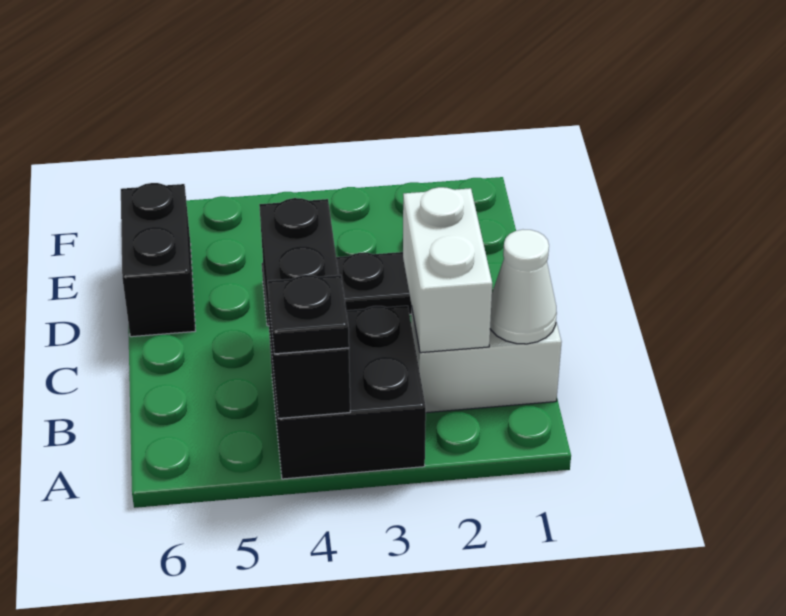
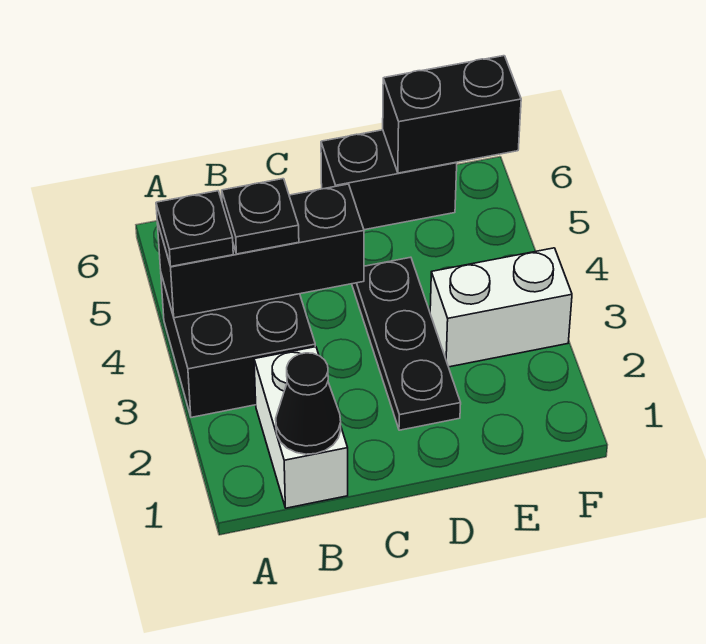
white 1x1 cone [490,230,557,344] -> black 1x1 cone [276,353,341,454]
white 1x2 brick [403,187,492,353] -> white 1x2 brick moved to [430,248,572,367]
none -> black 1x1 plate [222,179,299,254]
none -> black 1x2 brick [383,56,521,173]

